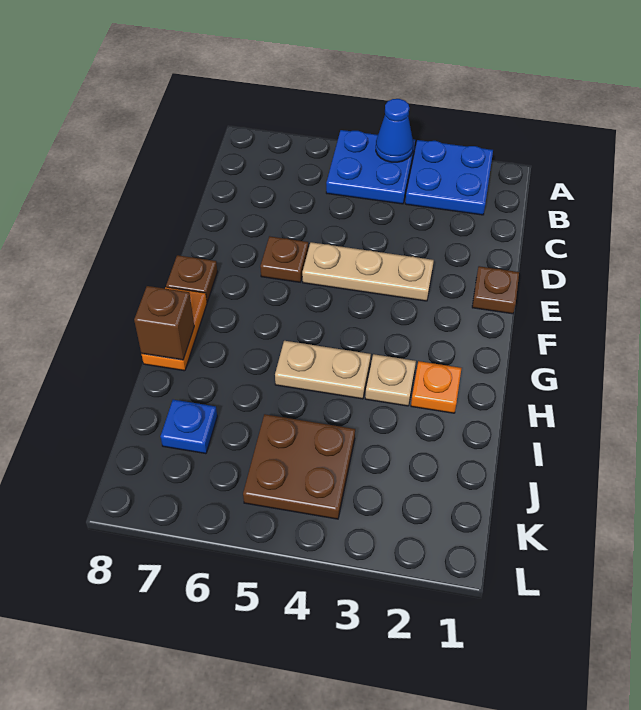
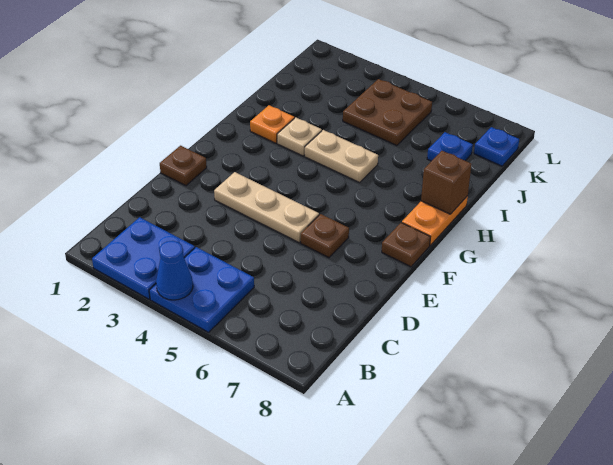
none -> blue 1x1 plate [474,127,519,166]

